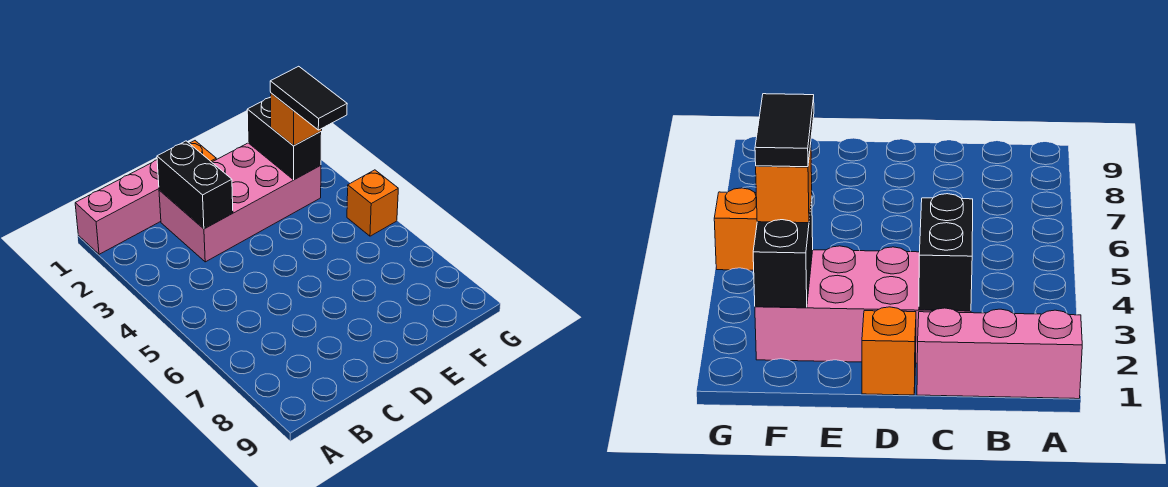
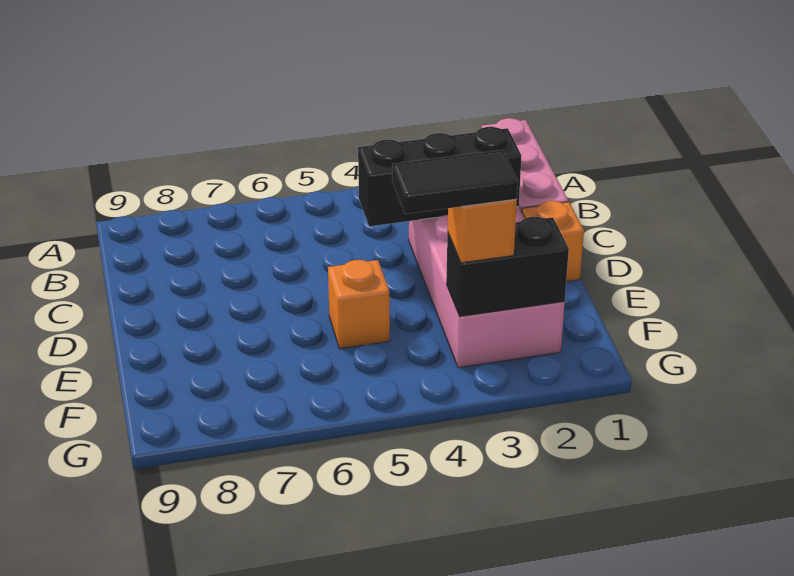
black 1x2 brick [157,141,233,229] -> black 1x3 brick [358,127,521,226]
orange 1x1 brick [347,170,398,236] -> orange 1x1 brick moved to [328,260,390,349]

